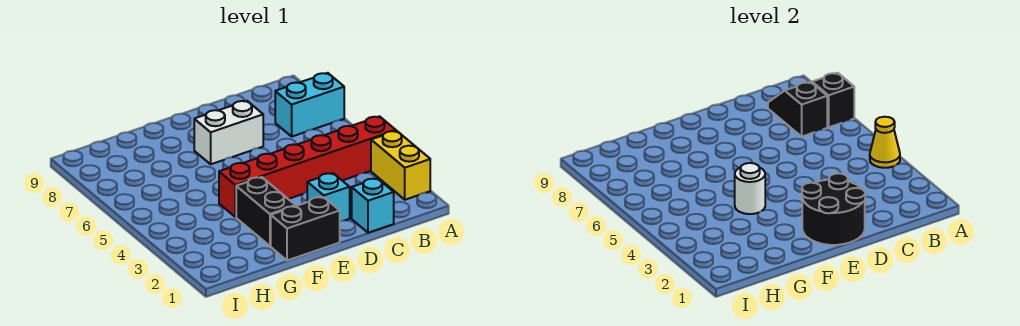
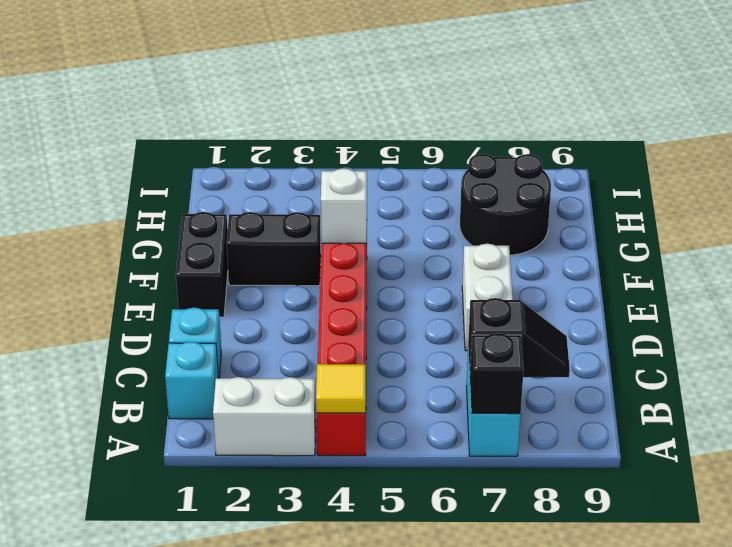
yellow 1x2 brick [371,131,430,200] -> white 1x2 brick [213,377,316,456]
yellow 1x1 cone [870,117,900,168] -> yellow 1x1 tile [316,364,366,413]
black 2x2 round brick [802,173,865,245] -> black 2x2 round brick moved to [460,154,551,255]
cyan 1x1 brick [307,173,350,221] -> cyan 1x1 brick moved to [165,342,218,419]
white 1x1 round brick [735,163,765,214] -> white 1x1 brick [321,168,367,243]

